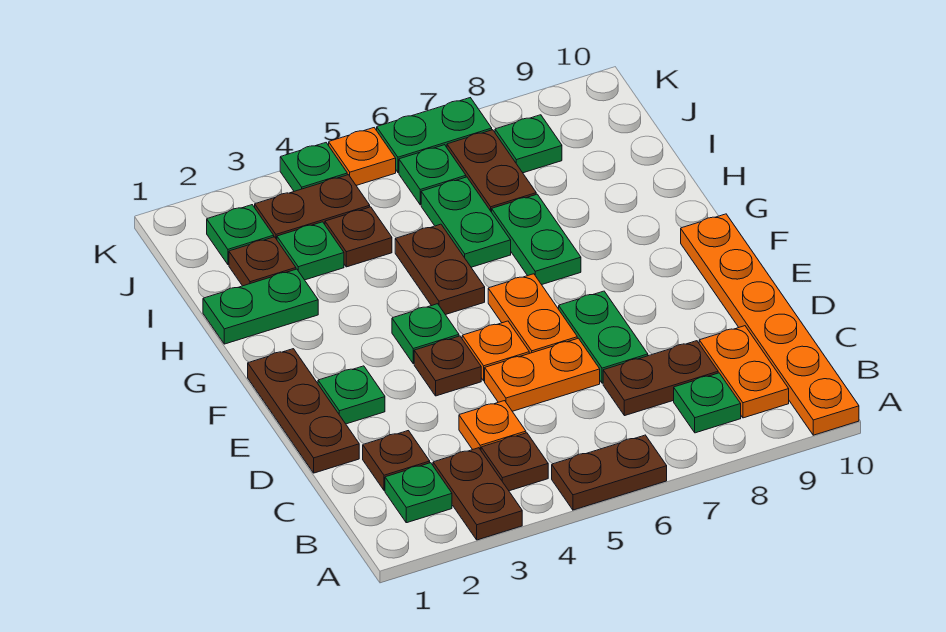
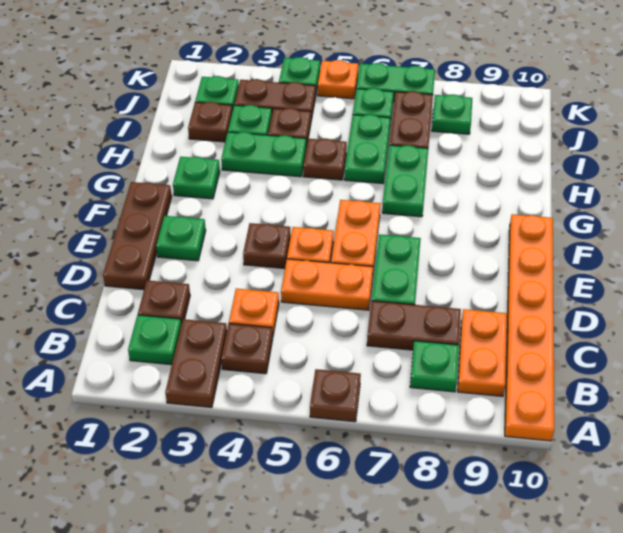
brown 1x2 plate [552,435,667,510] -> brown 1x1 plate [310,369,361,422]
green 1x1 plate [392,304,459,364] -> green 1x1 plate moved to [173,157,220,199]
brown 1x2 plate [395,224,485,315] -> brown 1x1 plate [303,139,347,180]
green 1x2 plate [203,269,318,344] -> green 1x2 plate moved to [221,132,306,177]

